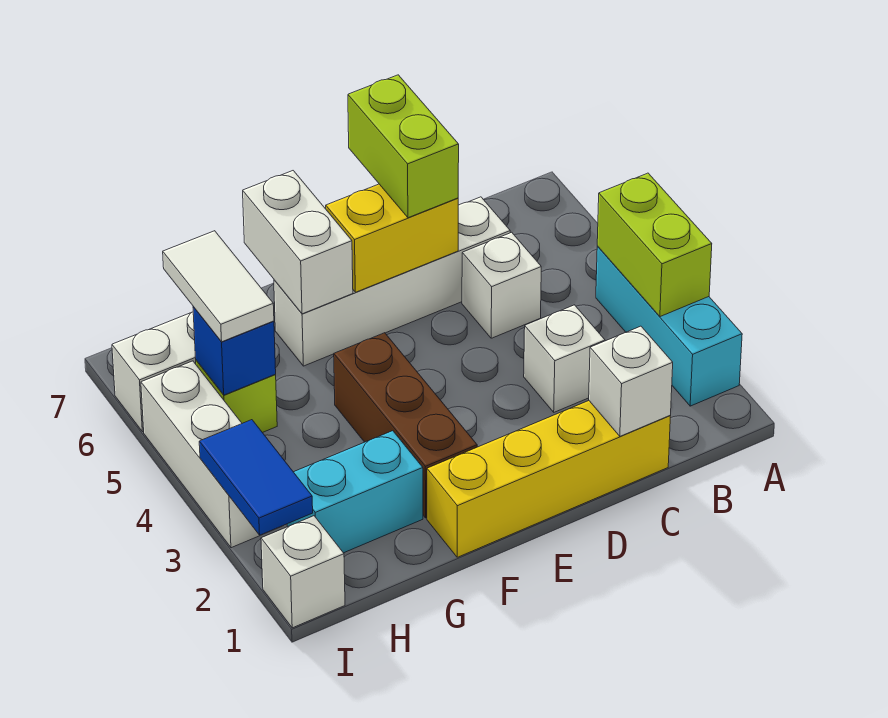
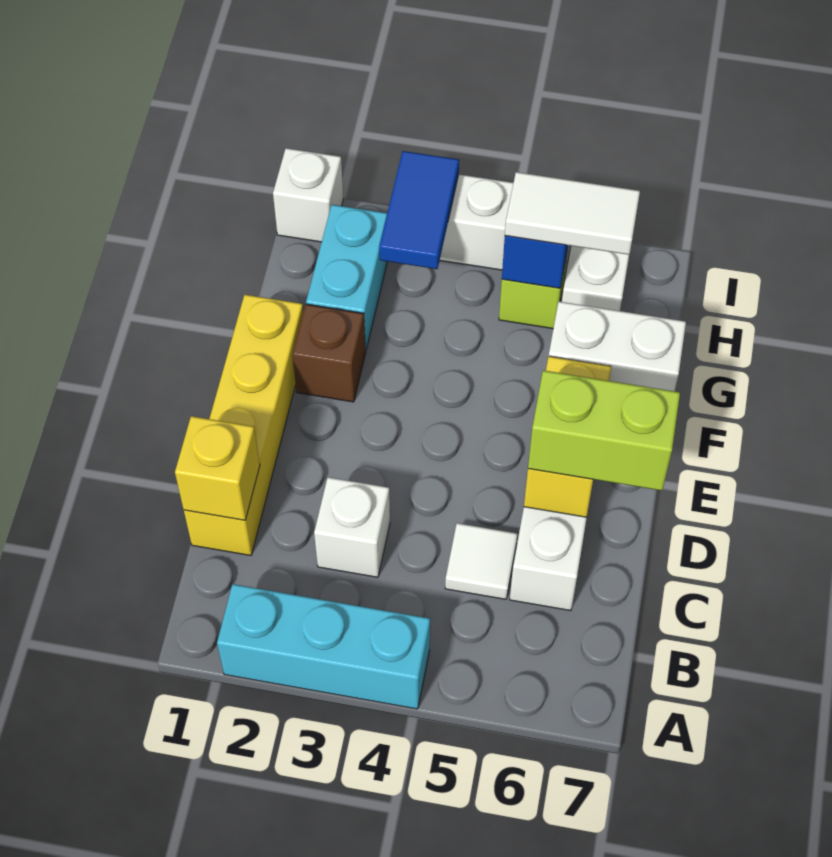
lime 1x2 brick [597,173,712,317] -> none
white 1x1 brick [589,326,673,436] -> yellow 1x1 brick [175,416,260,520]
white 1x1 brick [462,232,541,338] -> white 1x1 tile [445,523,517,599]
brown 1x3 brick [334,333,477,518] -> brown 1x1 brick [292,304,366,402]
blue 1x2 tile [199,420,313,535] -> blue 1x2 tile turned to [379,151,459,269]

